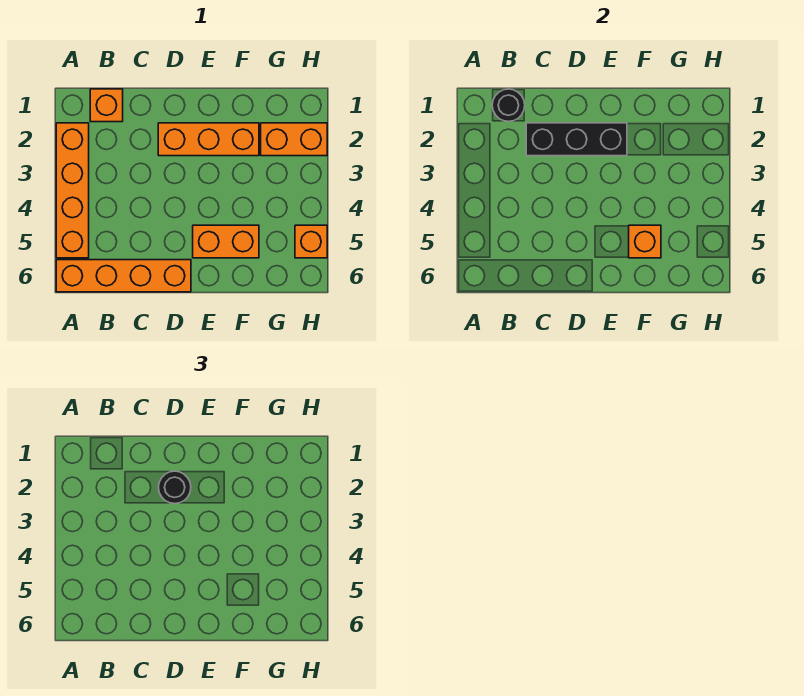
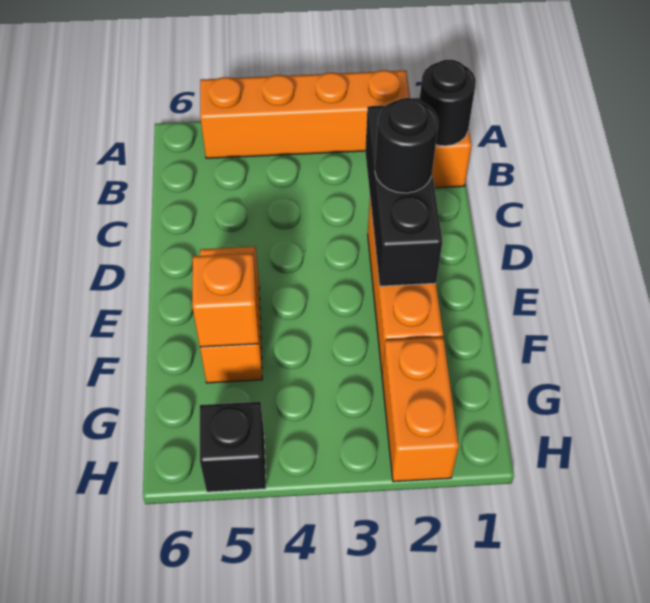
orange 1x4 brick [56,260,191,292] -> none
orange 1x1 brick [295,225,327,258] -> black 1x1 brick [200,402,266,492]

